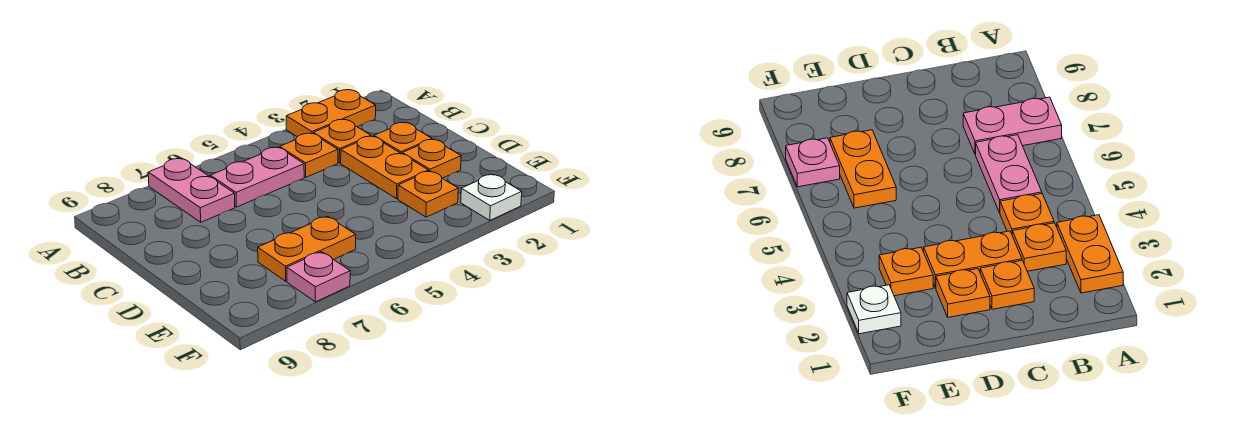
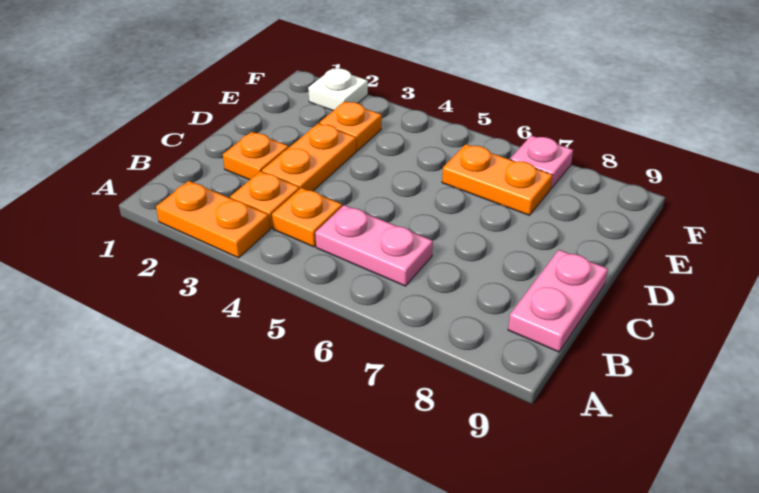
pink 1x2 plate [148,158,235,222] -> pink 1x2 plate moved to [508,250,608,352]
orange 1x1 plate [402,139,461,178] -> none

